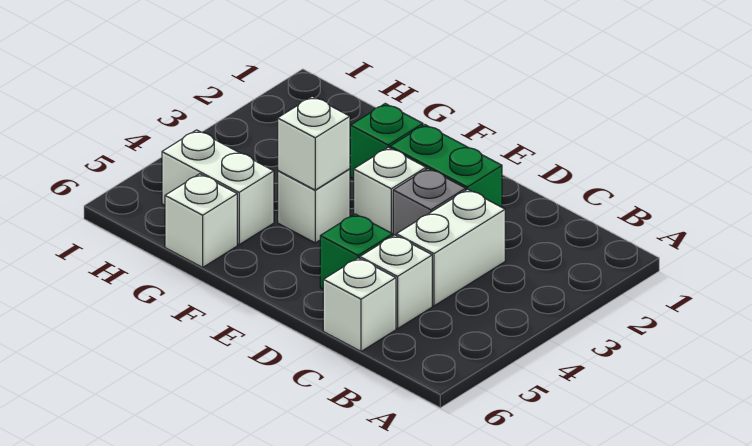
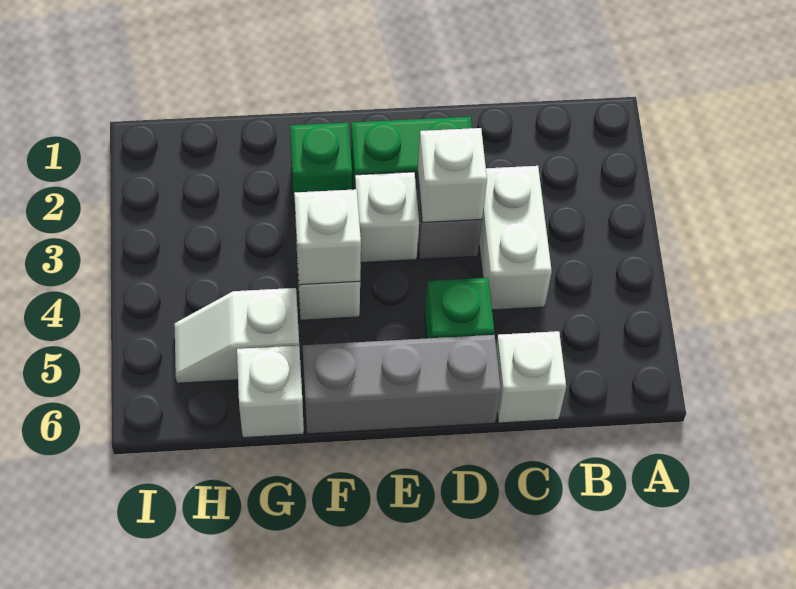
white 1x1 brick [360,235,432,329] -> white 1x1 brick moved to [418,128,487,222]
none -> grey 1x3 brick [303,335,501,434]
white 1x2 brick [162,130,274,245] -> white 1x2 slope [174,288,299,383]

